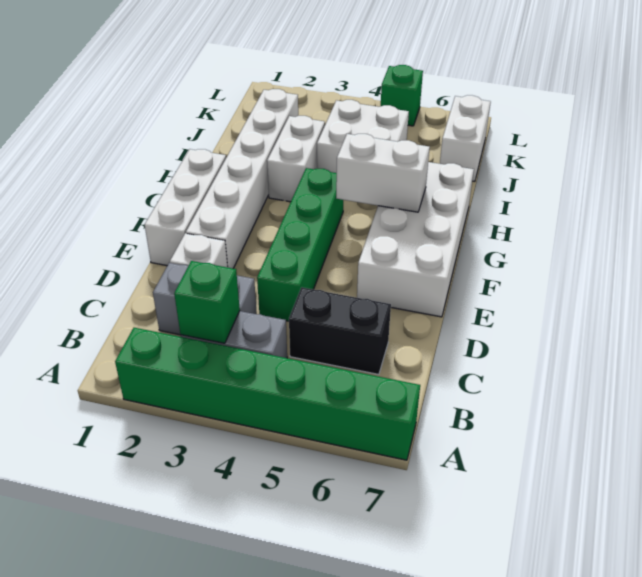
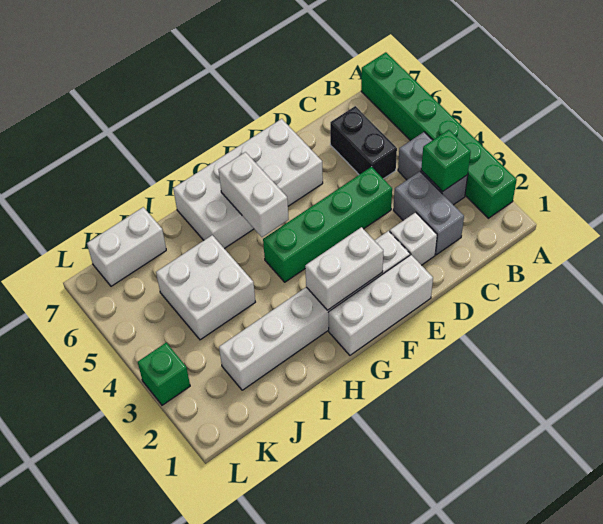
white 1x2 brick [267,116,325,202] -> white 1x2 brick moved to [305,227,383,310]
green 1x1 brick [381,65,423,126] -> green 1x1 brick moved to [138,343,190,405]

